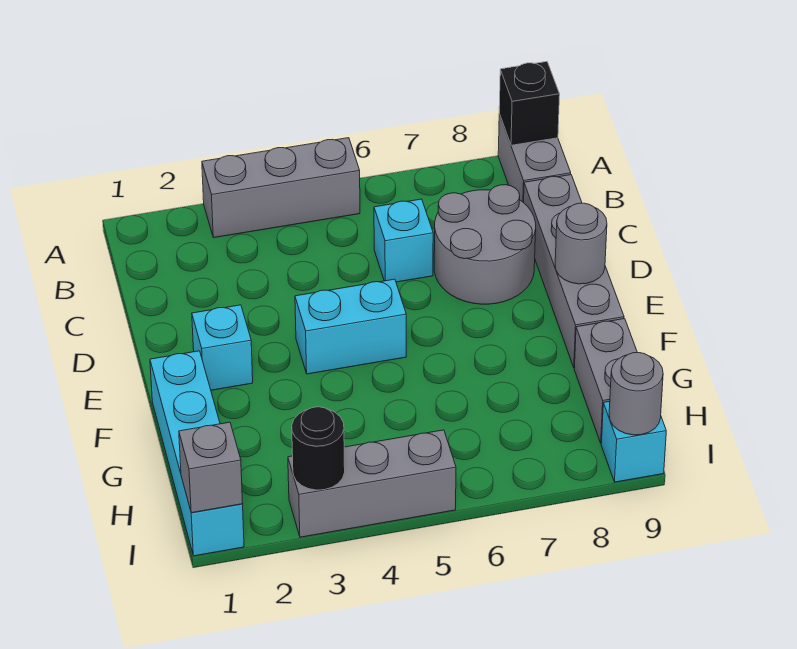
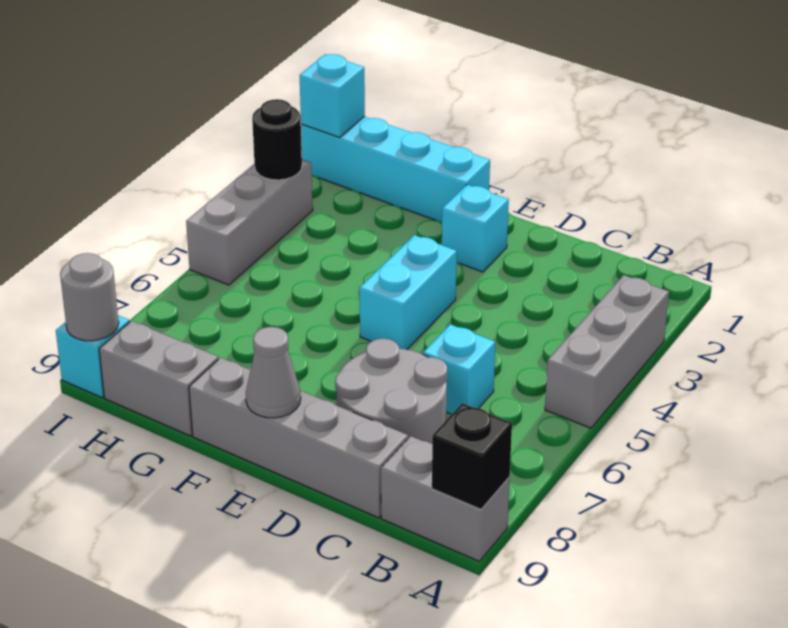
grey 1x1 round brick [555,203,607,284] -> grey 1x1 cone [246,327,301,418]
grey 1x1 brick [179,422,243,513] -> cyan 1x1 brick [300,54,365,137]

